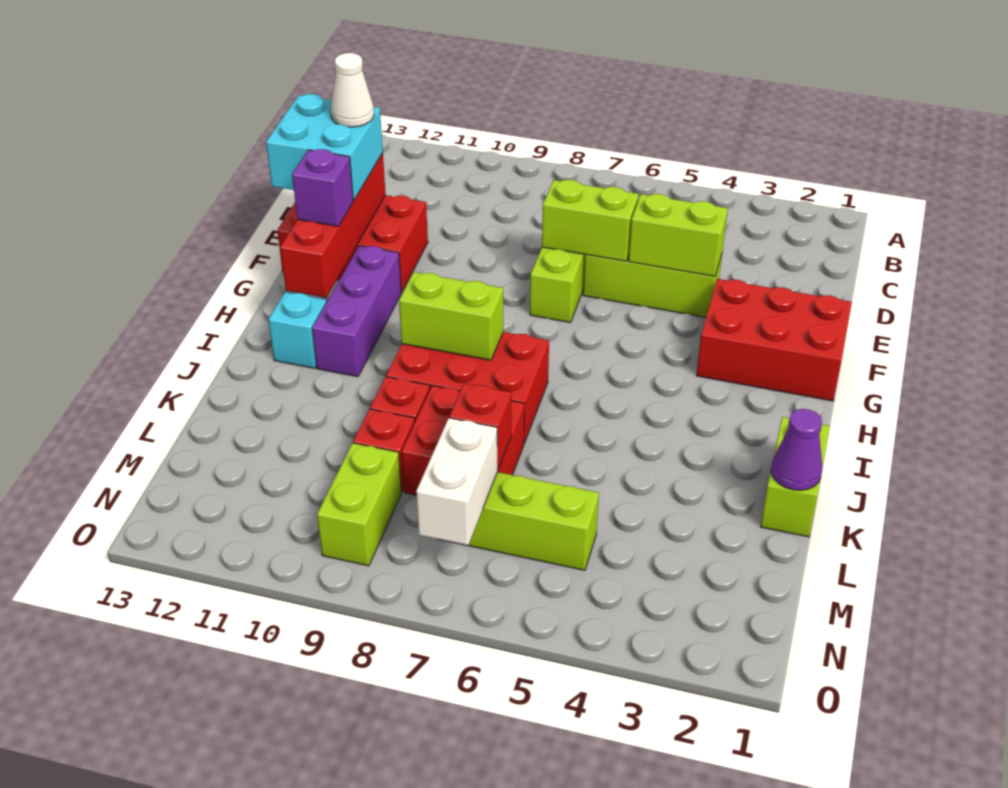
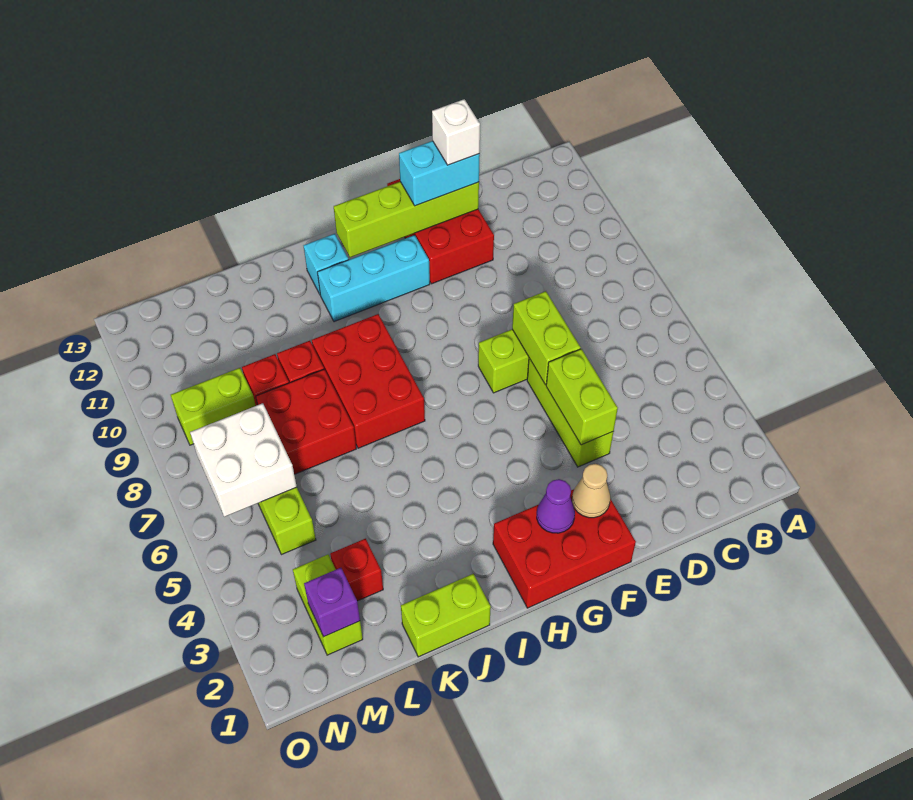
red 1x4 brick [280,153,386,298] -> lime 1x4 brick [334,182,479,257]
cyan 2x2 brick [266,94,383,200] -> cyan 1x2 brick [399,141,480,206]
white 1x1 cone [331,53,374,127] -> white 1x1 brick [432,99,480,165]
red 2x3 brick [696,279,852,401] -> red 2x3 brick turned to [493,489,636,608]
none -> tan 1x1 cone [572,464,610,518]
purple 1x3 brick [312,246,401,377] -> cyan 1x3 brick [317,235,430,322]
purple 1x1 brick [292,149,353,226] -> purple 1x1 brick moved to [304,568,360,637]
lime 1x2 brick [399,272,503,360] -> lime 1x2 brick moved to [293,555,363,655]
purple 1x1 cone [771,409,822,490] -> purple 1x1 cone moved to [537,479,575,533]
red 1x1 brick [449,383,512,470] -> red 1x1 brick moved to [330,539,383,601]
white 1x2 brick [416,418,497,545] -> white 2x2 brick [190,403,297,517]

